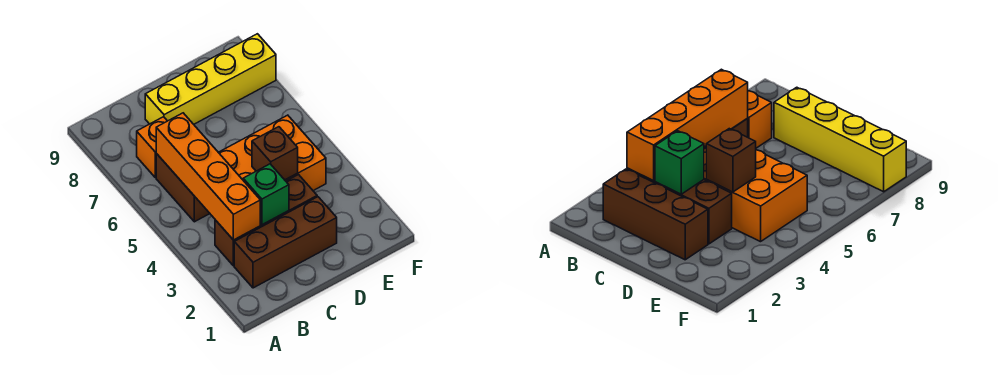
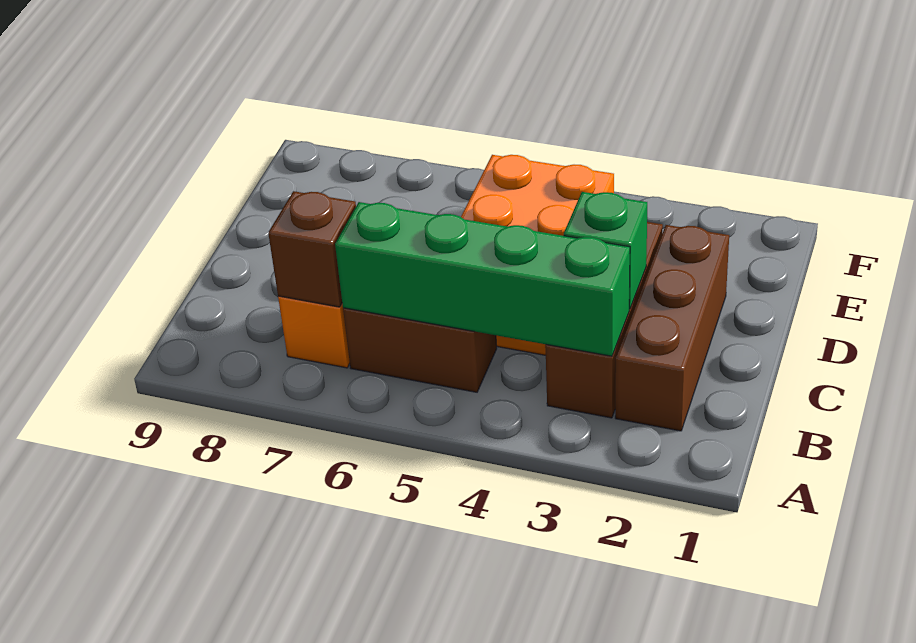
orange 1x4 brick [156,113,260,240] -> green 1x4 brick [335,202,630,356]
yellow 1x4 brick [145,34,276,124] -> none
brown 1x1 brick [252,127,298,180] -> brown 1x1 brick moved to [268,191,356,307]

